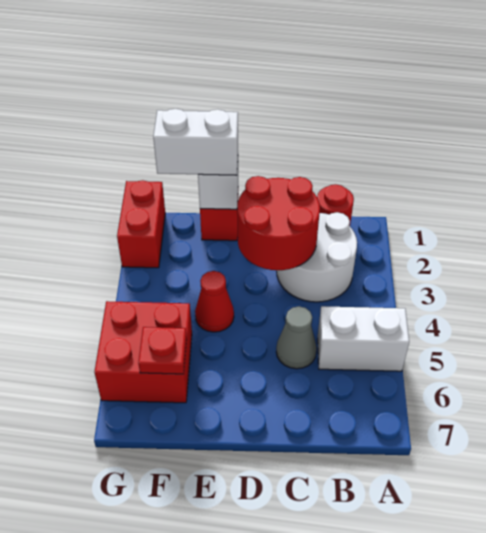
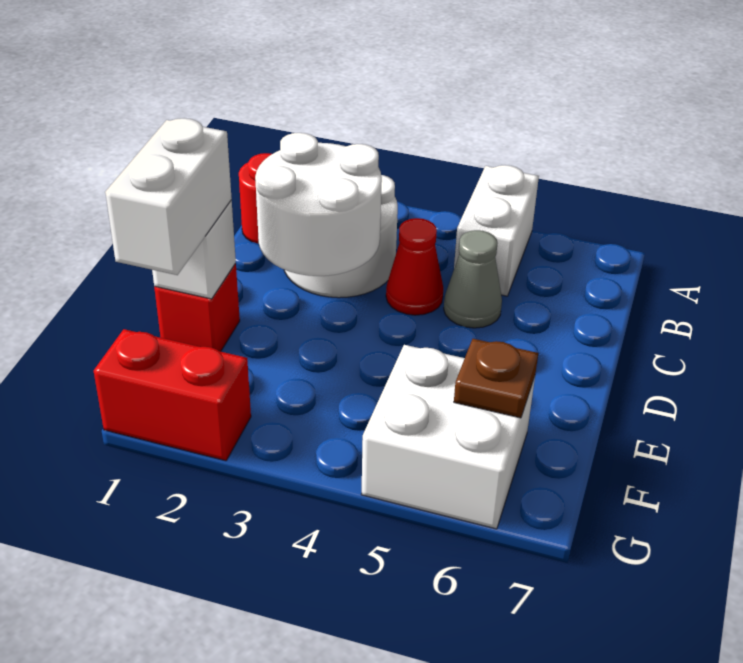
red 2x2 round brick [237,176,320,270] -> white 2x2 round brick [255,133,382,276]
red 1x1 cone [195,271,234,332] -> red 1x1 cone moved to [386,218,443,315]
red 2x2 brick [94,301,192,403] -> white 2x2 brick [361,345,535,529]
red 1x1 plate [138,327,187,374] -> brown 1x1 plate [454,339,538,418]

